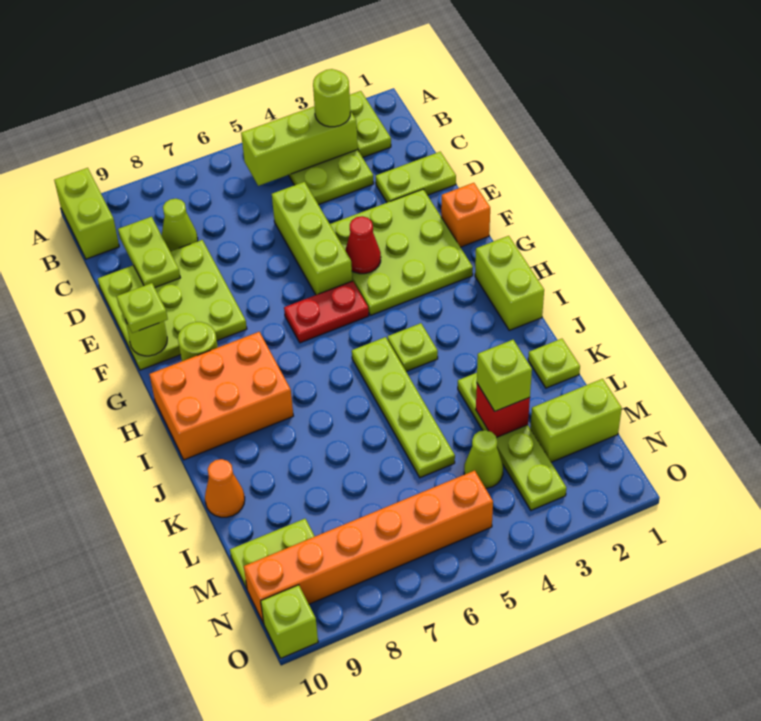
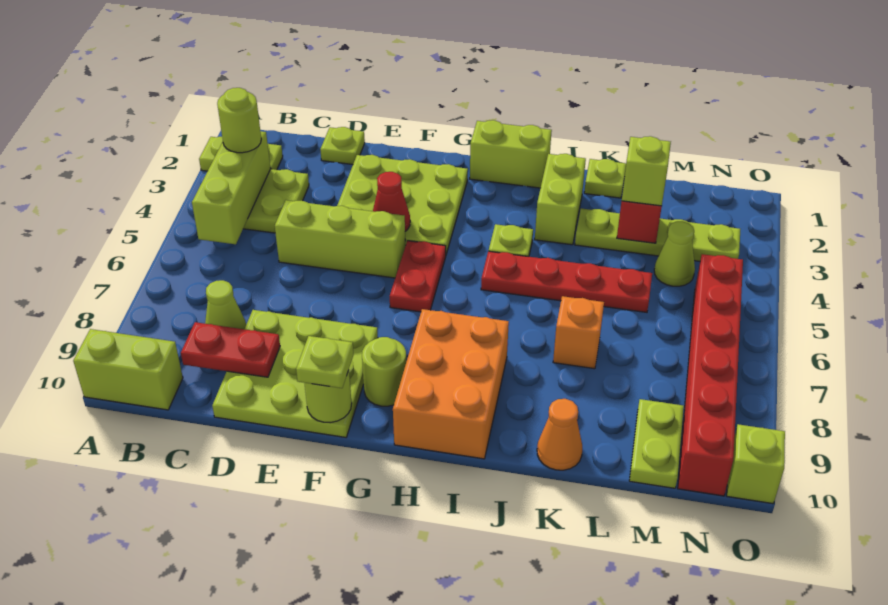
lime 1x2 plate [118,217,180,287] -> red 1x2 plate [181,322,280,377]
lime 1x2 plate [376,152,456,202] -> lime 1x1 plate [320,127,365,165]
orange 1x1 brick [441,183,490,247] -> orange 1x1 brick moved to [553,296,604,369]
lime 1x4 plate [352,337,455,478] -> red 1x4 plate [481,251,652,312]
lime 1x2 brick [530,379,622,462] -> lime 1x2 brick moved to [535,154,586,245]
orange 1x6 brick [244,470,493,623] -> red 1x6 brick [678,254,743,496]

